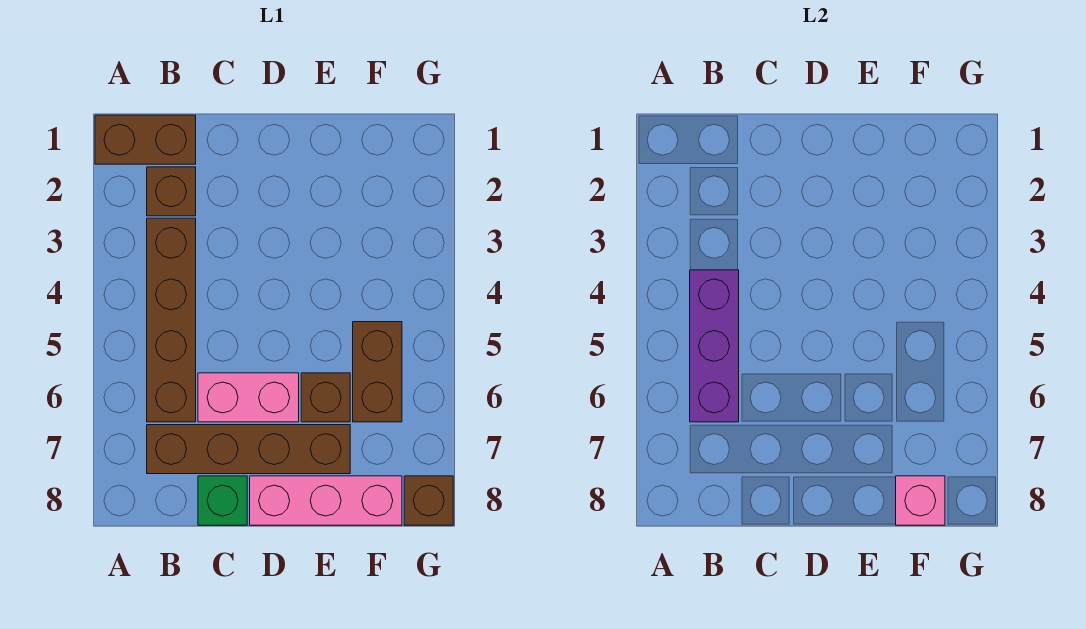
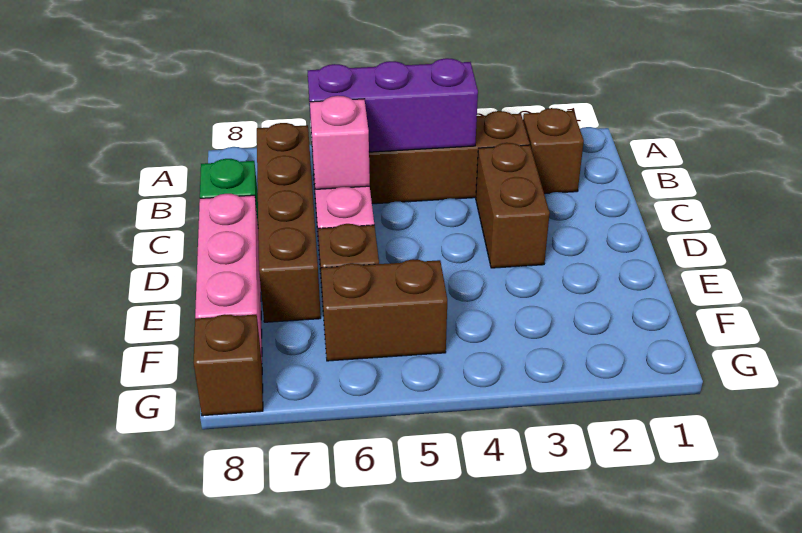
brown 1x2 brick [95,115,196,164] -> brown 1x2 brick moved to [476,143,550,268]
pink 1x1 brick [896,476,945,525] -> pink 1x1 brick moved to [310,96,370,189]

